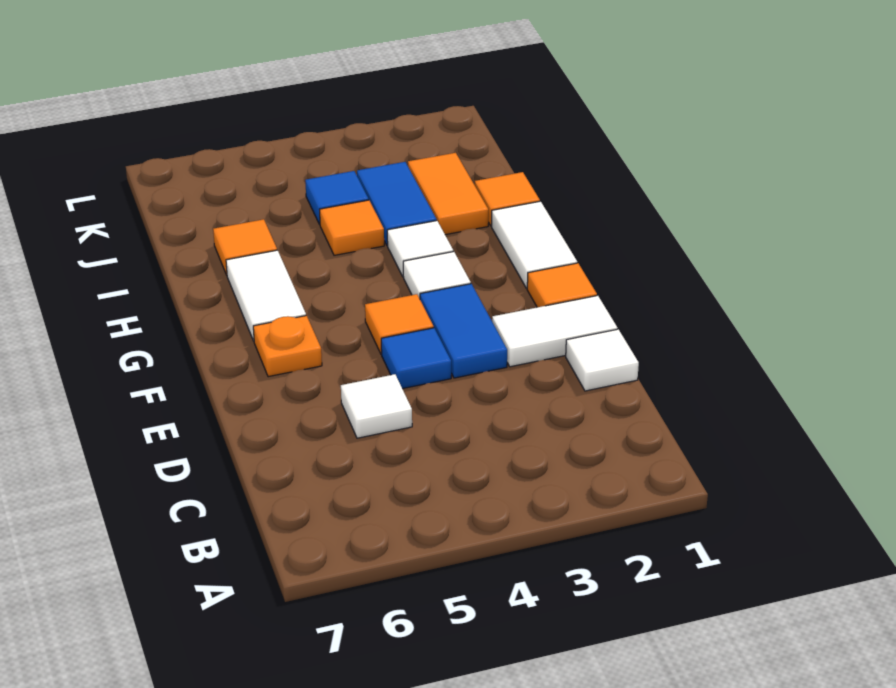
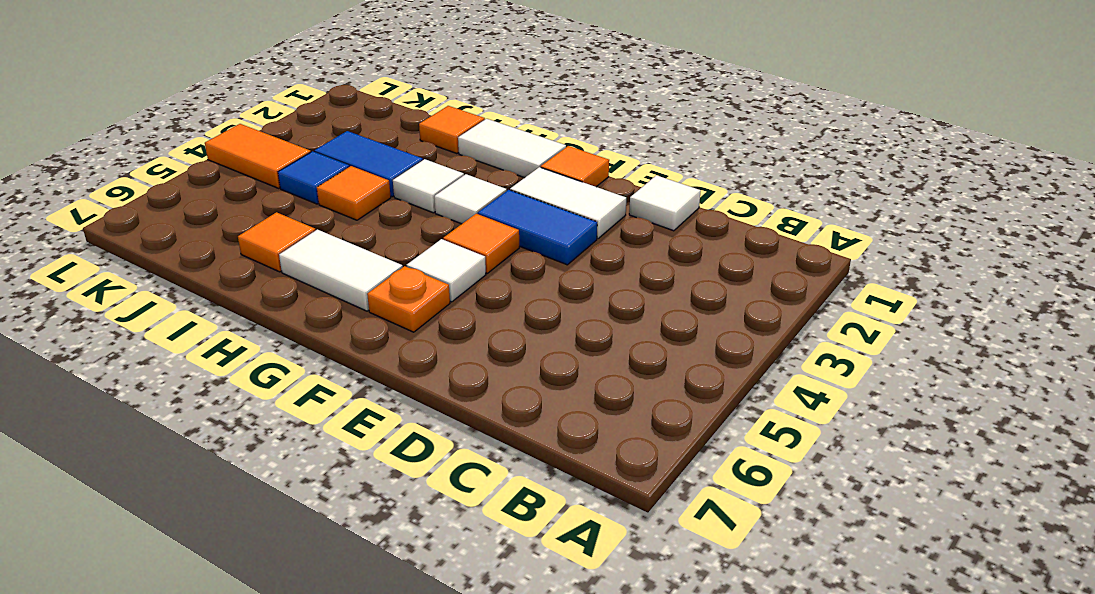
white 1x1 tile [341,374,412,438] -> white 1x1 tile moved to [407,239,486,302]
white 1x2 tile [492,296,617,367] -> white 1x2 tile turned to [510,167,626,239]
blue 1x1 tile [381,328,451,389] -> none
orange 1x2 tile [408,153,488,235] -> orange 1x2 tile moved to [205,124,311,188]

